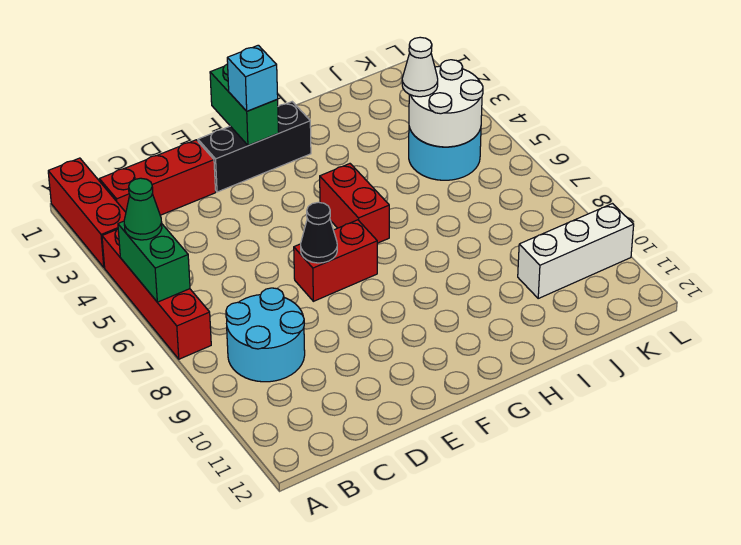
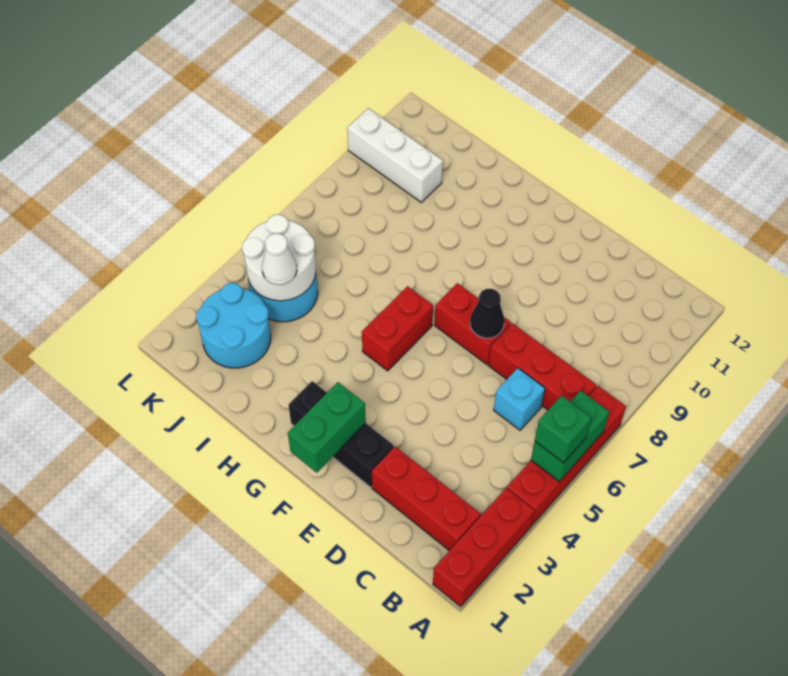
green 1x1 cone [124,178,162,240] -> green 1x1 brick [535,396,591,463]
none -> red 1x3 brick [488,323,596,410]
cyan 2x2 round brick [226,288,305,382] -> cyan 2x2 round brick moved to [196,283,271,368]
cyan 1x1 brick [227,45,278,111] -> cyan 1x1 brick moved to [494,368,545,430]

